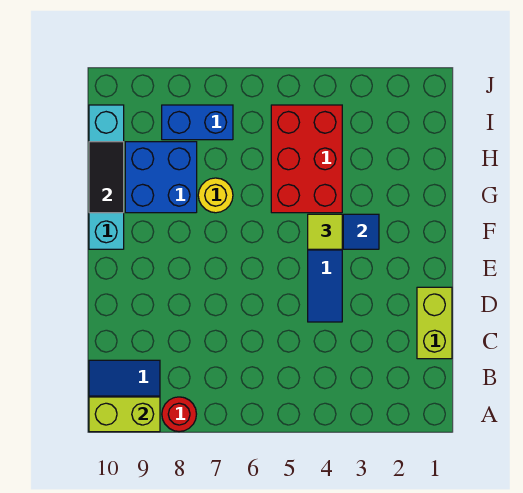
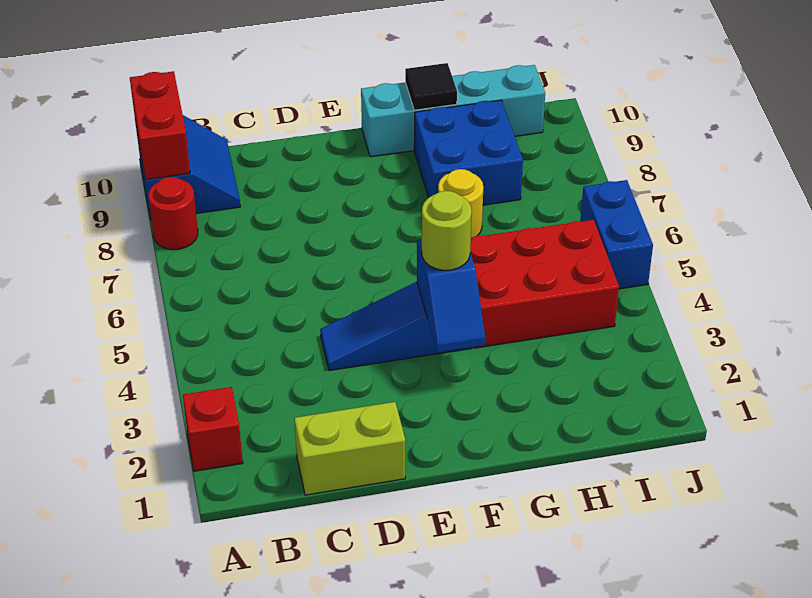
none -> red 1x1 brick [183,387,243,471]
lime 1x2 brick [89,397,160,432] -> red 1x2 brick [130,71,190,180]
lime 1x1 tile [308,214,342,249] -> lime 1x1 round brick [422,191,472,270]
black 1x2 tile [89,142,124,213] -> black 1x1 tile [405,63,457,110]
blue 1x2 brick [162,105,233,140] -> blue 1x2 brick moved to [580,180,653,289]

